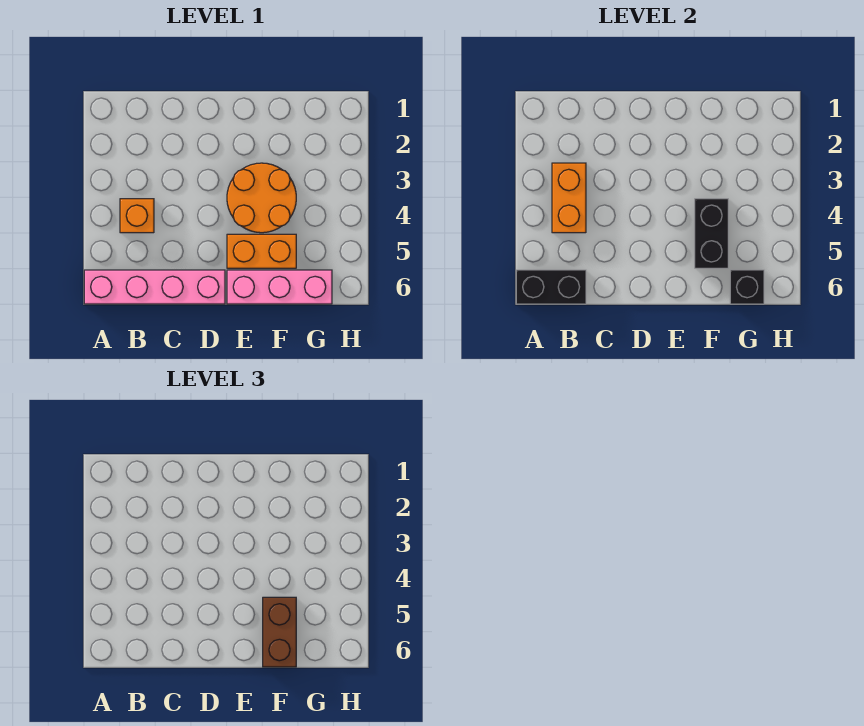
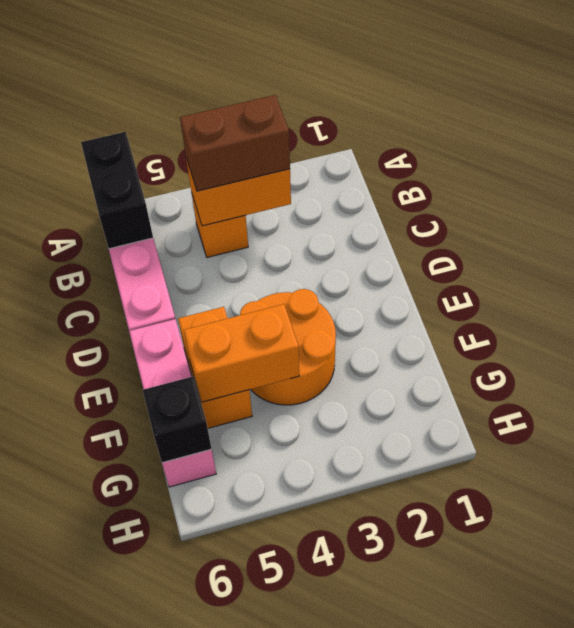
black 1x2 brick [695,199,728,268] -> orange 1x2 brick [184,304,299,402]
brown 1x2 brick [263,597,296,667] -> brown 1x2 brick moved to [180,95,290,191]

